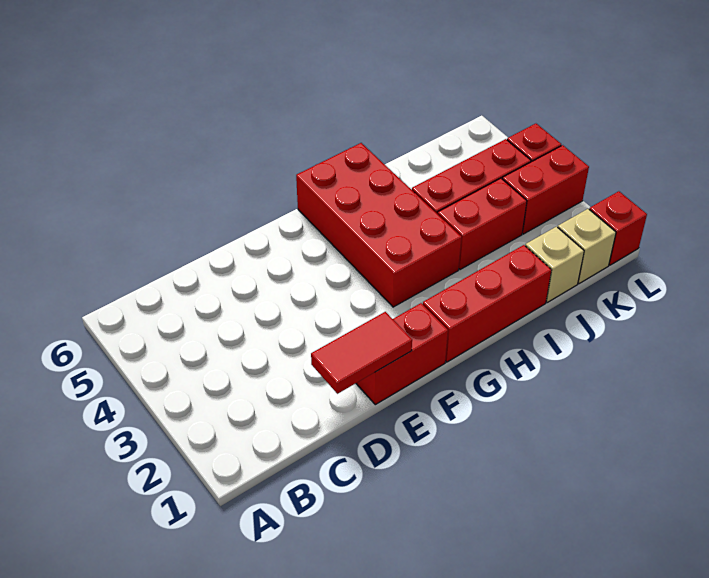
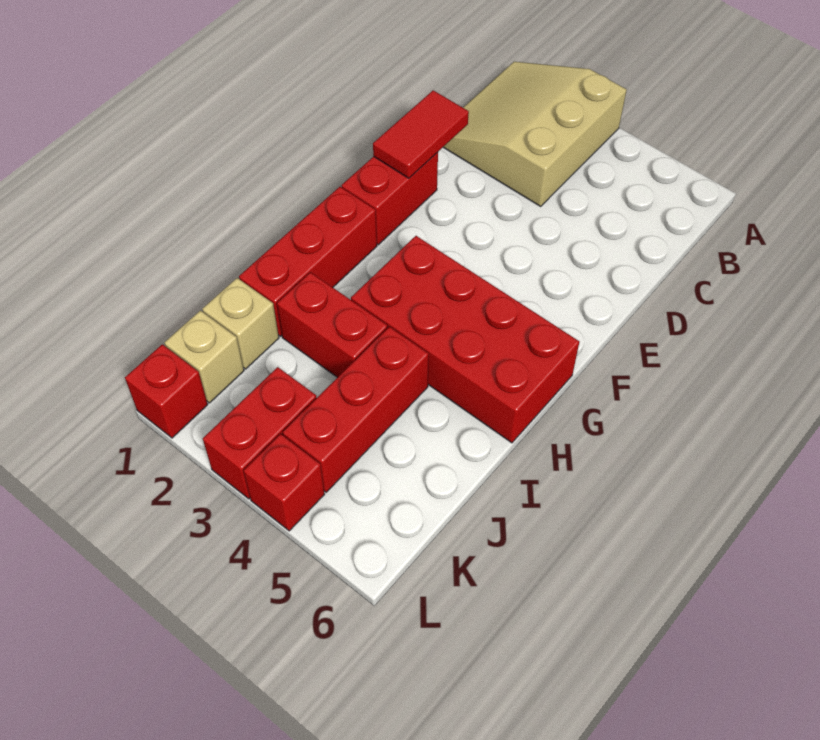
none -> tan 3x3 slope [443,62,627,206]
red 1x2 brick [438,178,527,270] -> red 1x2 brick turned to [277,272,387,378]

